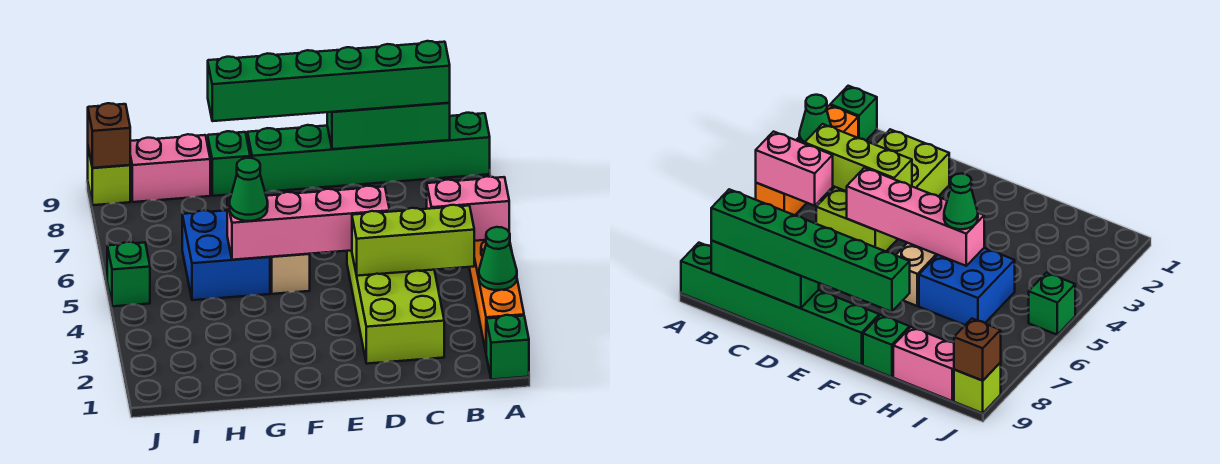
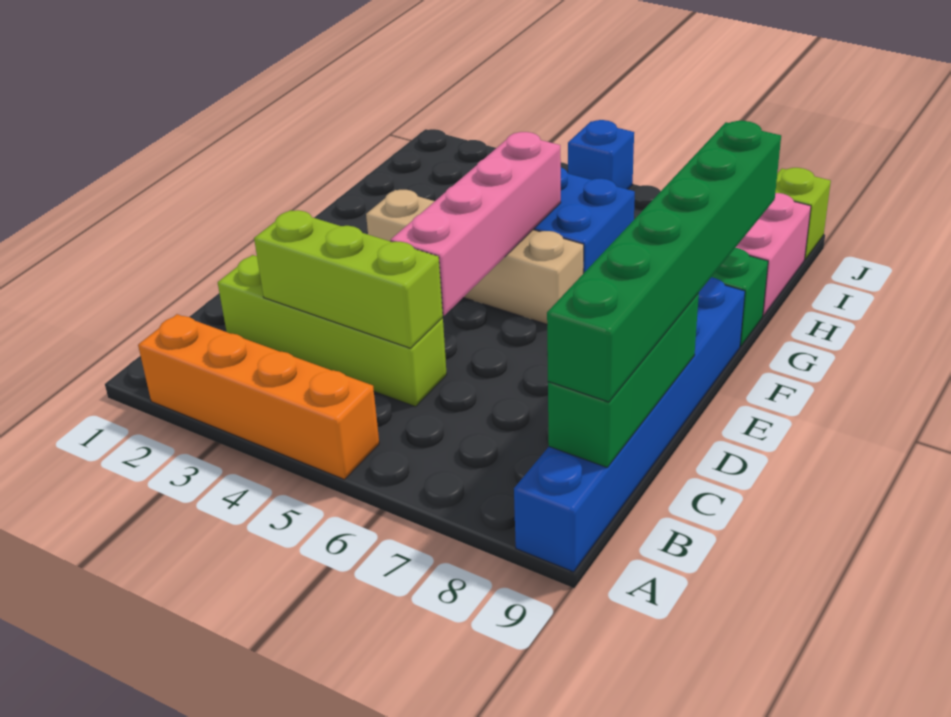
green 1x1 brick [486,315,529,380] -> none
green 1x1 cone [479,227,517,290] -> none
pink 1x2 brick [427,176,509,241] -> none
green 1x6 brick [247,113,490,192] -> blue 1x6 brick [514,277,745,572]
lime 1x3 brick [352,205,474,276] -> lime 1x3 brick turned to [254,210,443,348]
lime 2x4 brick [347,250,444,364] -> lime 1x4 brick [218,255,447,407]
tan 1x2 brick [270,254,310,294] -> tan 1x4 brick [366,190,584,324]
green 1x1 cone [230,158,268,221] -> none
green 1x1 brick [107,242,150,306] -> blue 1x1 brick [568,120,634,189]
brown 1x1 brick [88,103,130,168] -> none

